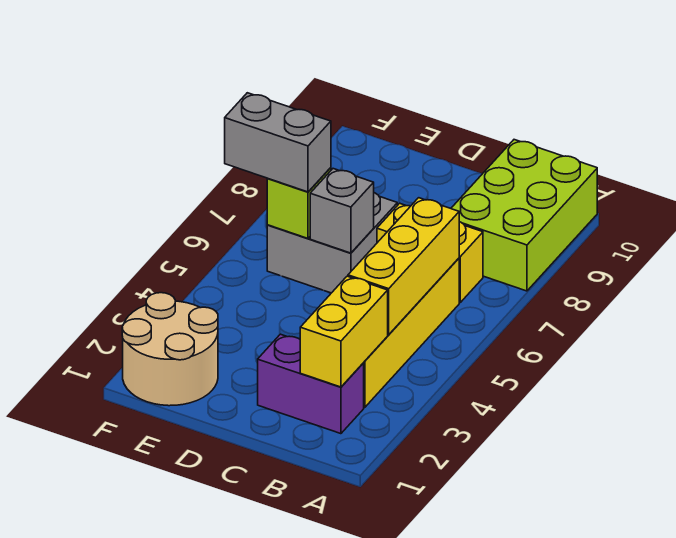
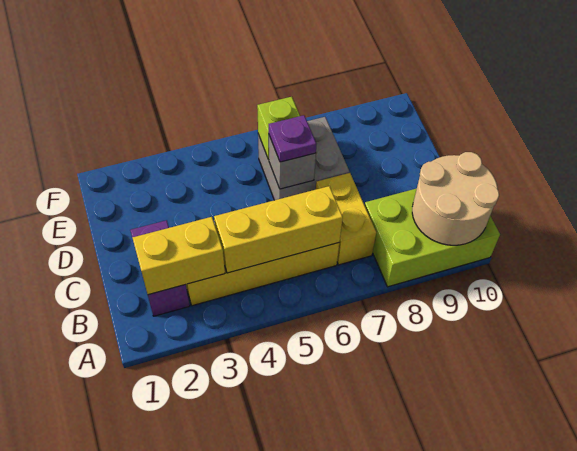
none -> purple 1x1 plate [268,115,316,162]
tan 2x2 round brick [122,293,218,406] -> tan 2x2 round brick moved to [412,152,499,245]
grey 1x2 brick [225,93,331,192] -> none

